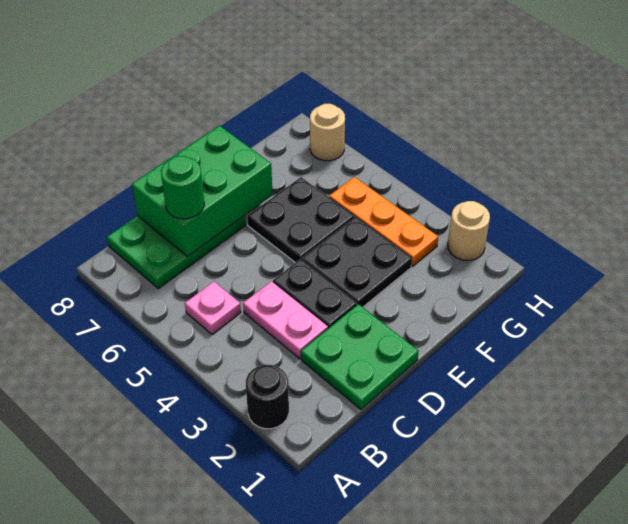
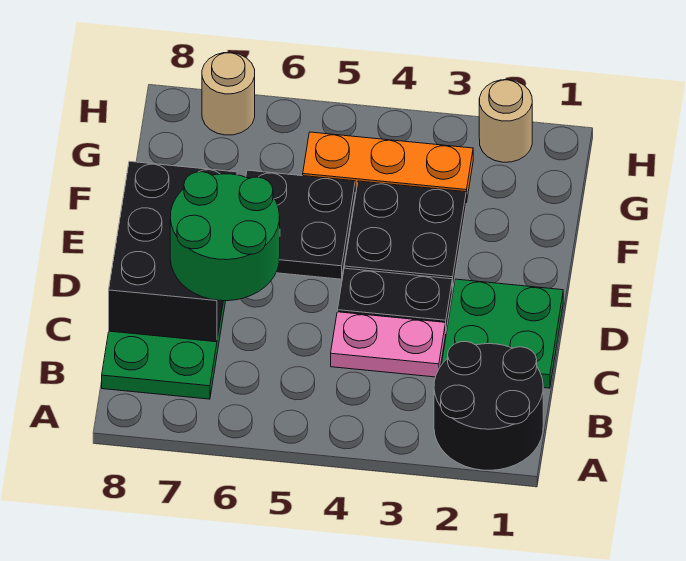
black 1x1 round brick [246,365,289,429] -> black 2x2 round brick [434,342,543,470]
pink 1x1 plate [185,282,241,335] -> none
green 2x3 brick [132,126,273,257] -> black 2x3 brick [109,161,237,342]
green 1x1 round brick [161,156,204,219] -> green 2x2 round brick [170,172,280,301]

